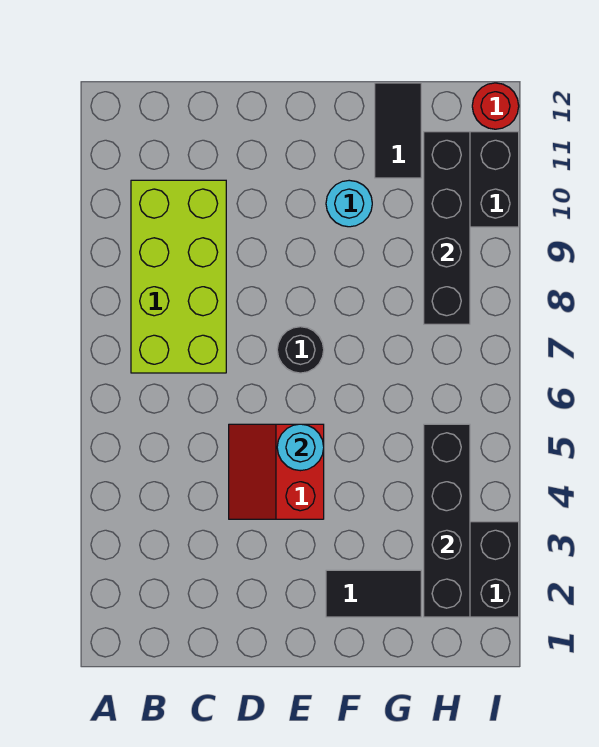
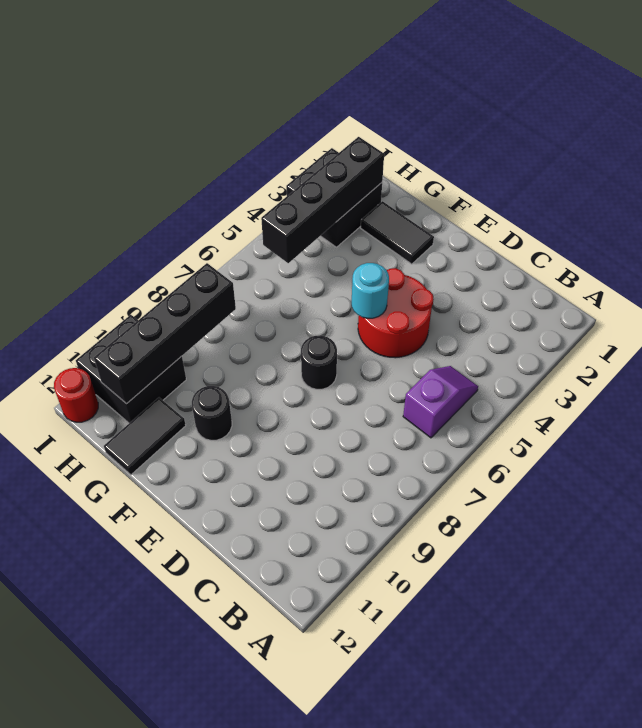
none -> purple 1x2 slope [403,366,478,438]
lime 2x4 brick [131,180,226,373] -> none
red 2x2 slope [229,424,324,519] -> red 2x2 round brick [358,268,434,358]
cyan 1x1 round brick [326,180,372,227] -> black 1x1 round brick [192,386,232,440]

